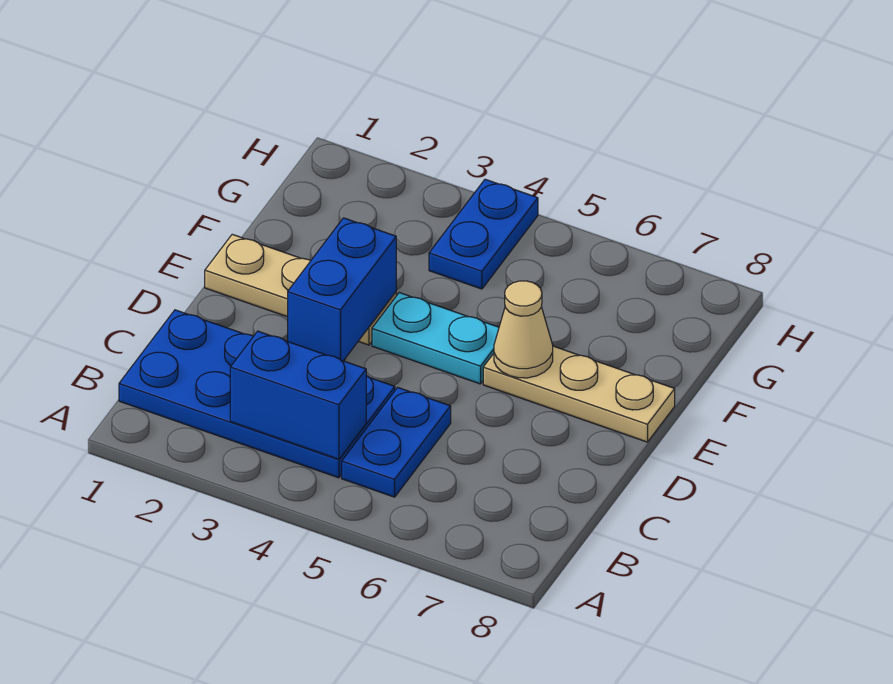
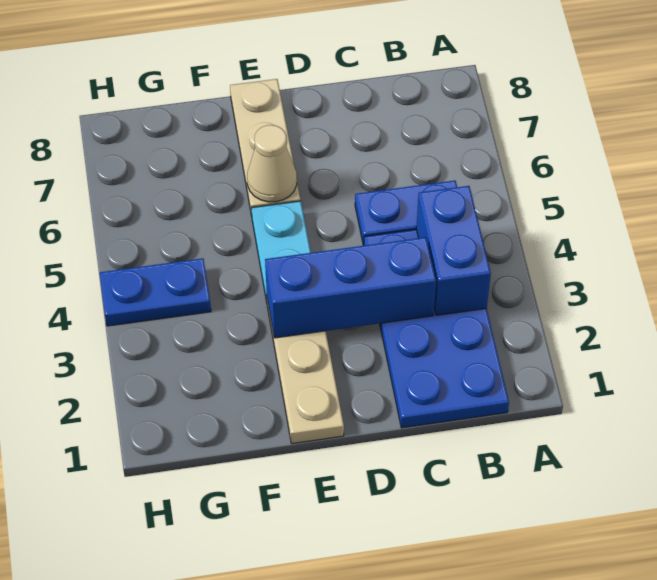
blue 1x2 brick [288,218,396,361] -> blue 1x3 brick [265,237,436,338]

